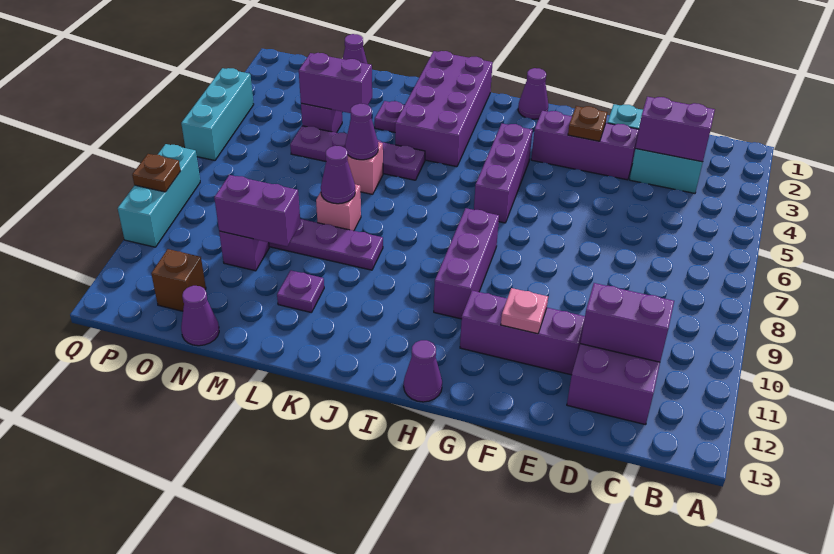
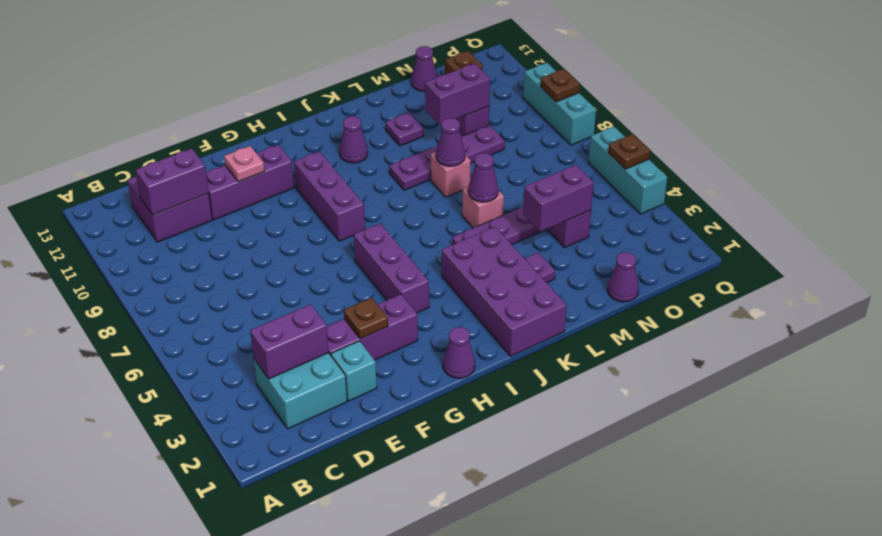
purple 1x1 cone [404,340,442,402] -> purple 1x1 cone moved to [339,116,368,163]
none -> brown 1x1 plate [608,134,650,169]

